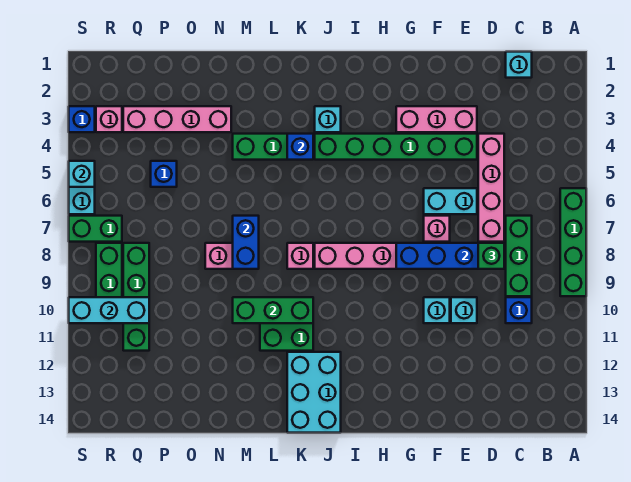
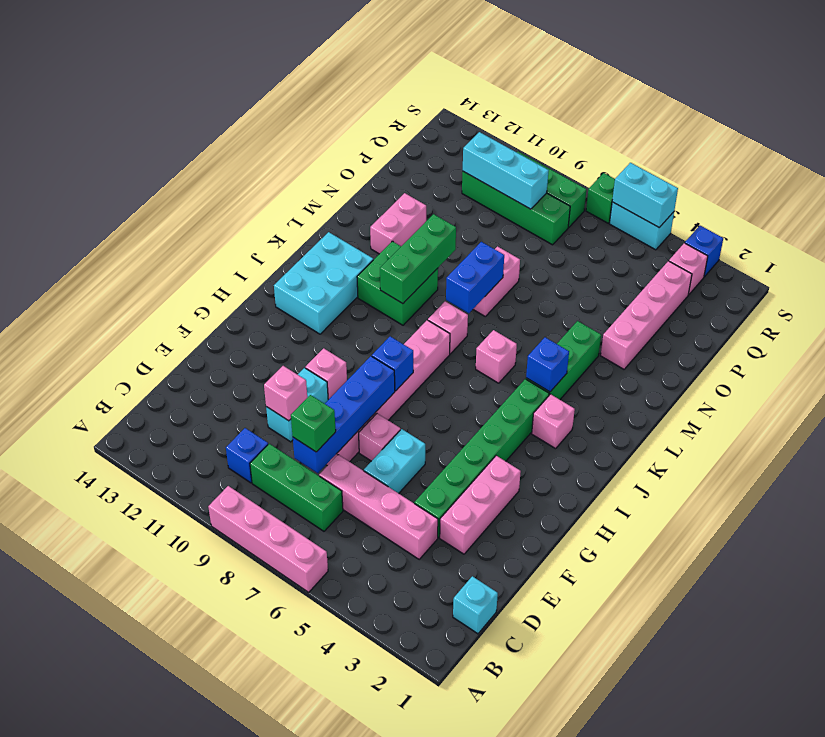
green 1x4 brick [560,188,586,296] -> pink 1x4 brick [208,486,328,592]
none -> pink 1x1 brick [264,366,307,421]
none -> pink 1x1 brick [305,348,347,400]
cyan 1x1 brick [315,106,341,132] -> pink 1x1 brick [532,394,575,449]
cyan 2x3 brick [287,352,341,433] -> cyan 2x3 brick turned to [274,232,373,334]
none -> pink 1x1 brick [476,330,517,383]
blue 1x2 brick [233,216,259,269] -> blue 1x2 brick turned to [446,242,504,313]
none -> pink 1x2 brick [370,193,426,254]
blue 1x1 brick [151,161,177,187] -> blue 1x1 brick moved to [372,336,413,391]
cyan 1x3 brick [69,297,149,323] -> cyan 1x3 brick turned to [463,132,549,209]
green 1x2 brick [69,216,122,242] -> green 1x1 brick [586,173,615,223]
cyan 1x1 brick [69,161,95,187] -> cyan 1x2 brick [612,163,678,227]

